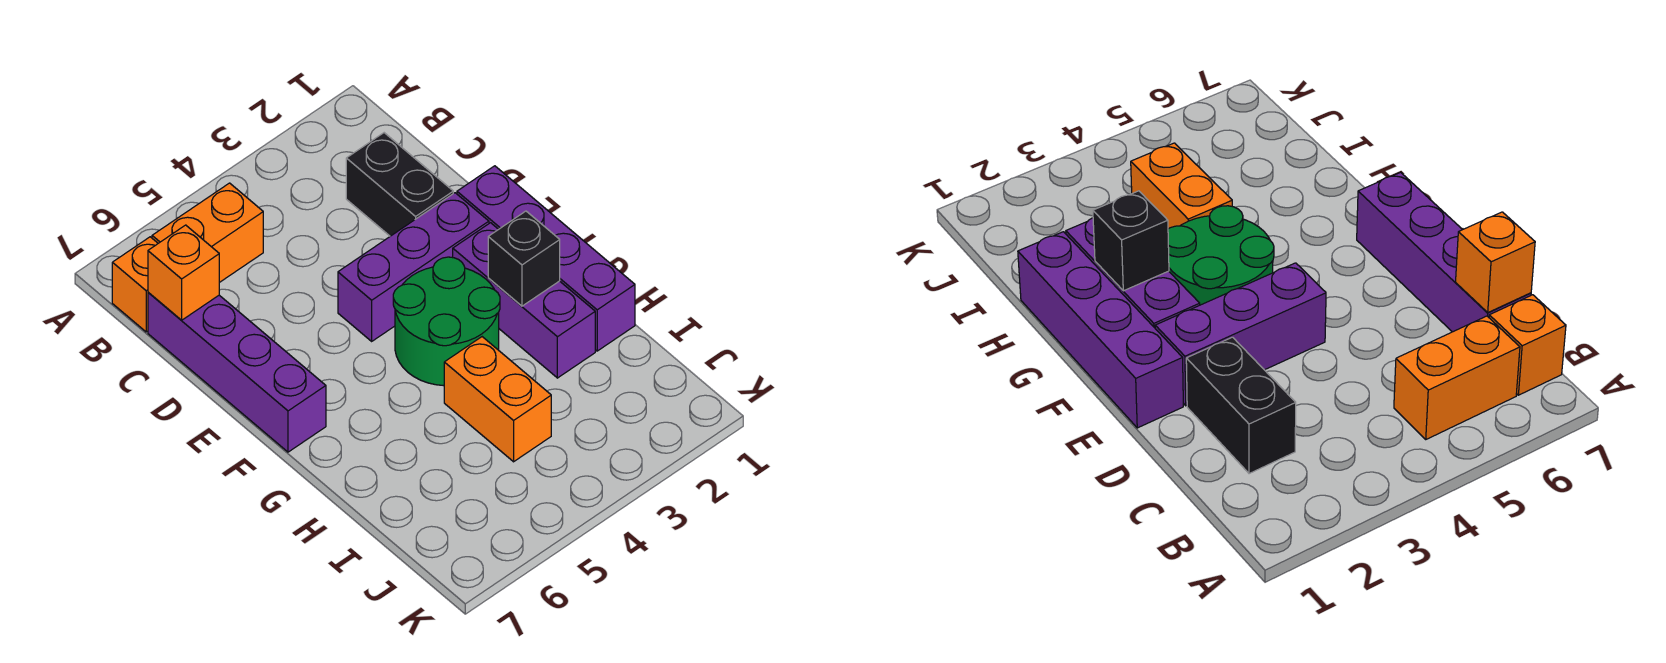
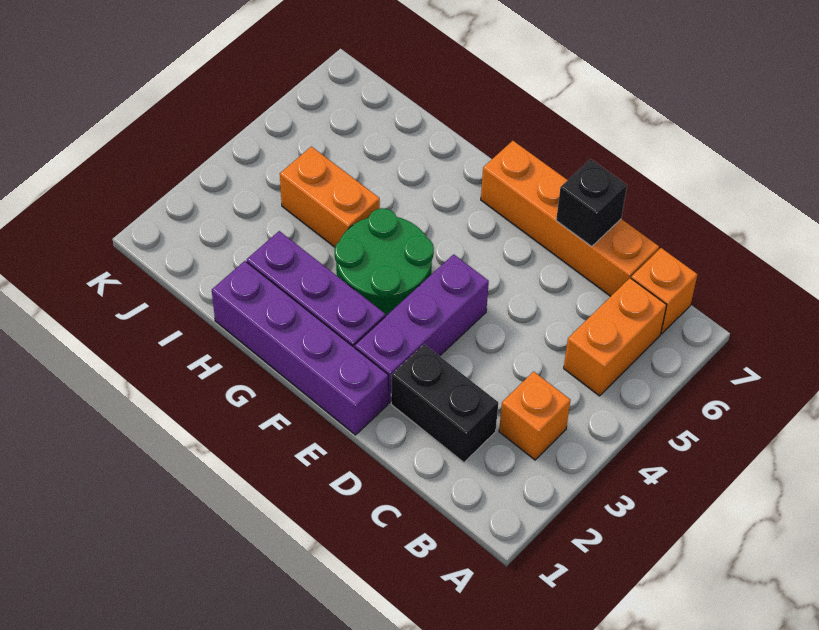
purple 1x4 brick [148,292,326,452] -> orange 1x4 brick [481,141,659,296]
orange 1x1 brick [148,225,219,320] -> orange 1x1 brick moved to [499,371,571,460]
black 1x1 brick [488,211,560,306] -> black 1x1 brick moved to [556,159,627,246]

